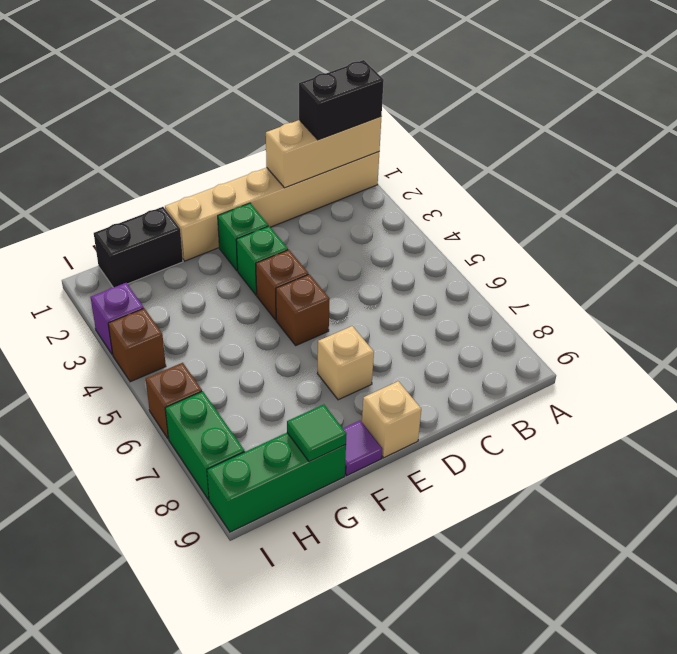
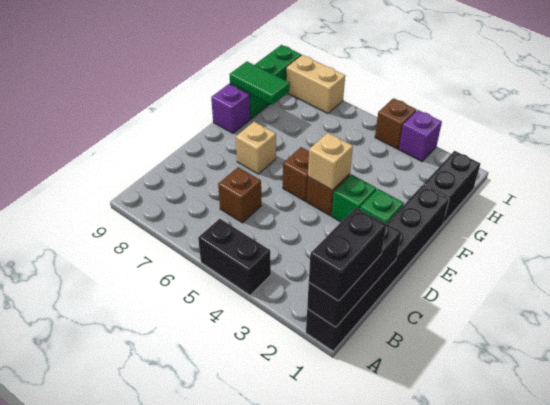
tan 1x6 brick [165,152,379,261] -> black 1x6 brick [306,185,449,351]
tan 1x3 brick [266,117,381,188] -> black 1x3 brick [307,216,401,327]
none -> black 1x2 brick [198,219,271,295]
tan 1x1 brick [362,381,421,458] -> tan 1x1 brick moved to [308,133,353,190]
purple 1x1 tile [343,421,383,476] -> purple 1x1 brick [211,84,250,133]
green 1x1 tile [287,404,347,462] -> green 1x2 tile [230,62,290,105]
brown 1x1 brick [146,363,202,439] -> brown 1x1 brick moved to [218,167,261,223]
green 1x2 brick [165,391,245,500] -> tan 1x2 brick [286,55,345,114]

